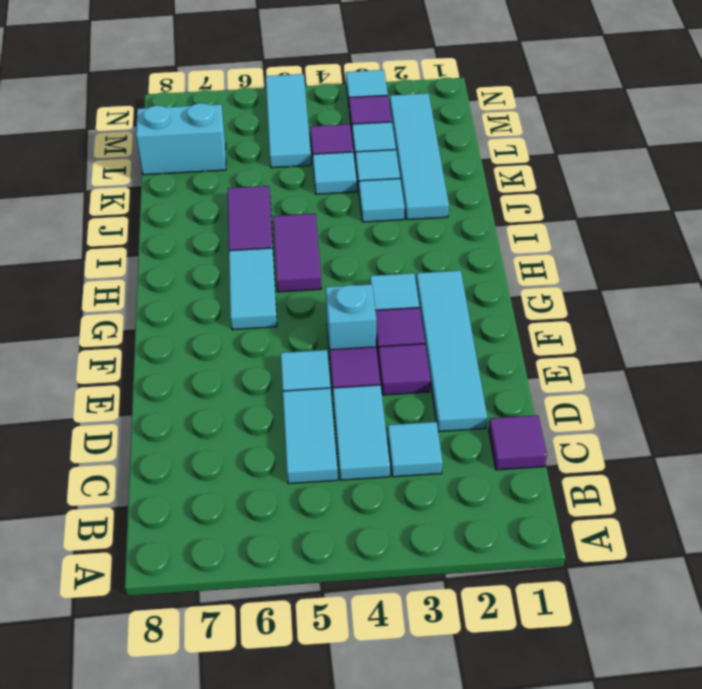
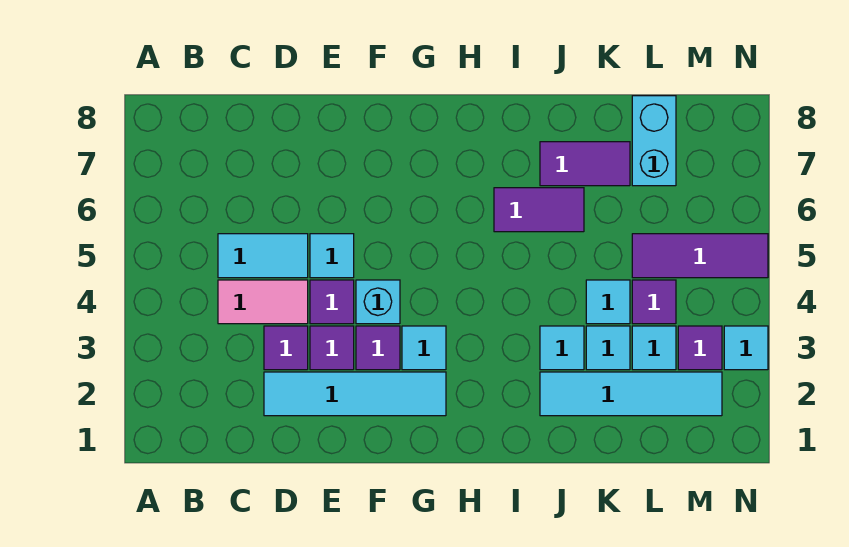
purple 1x1 tile [489,415,547,470] -> purple 1x1 tile moved to [264,326,308,370]
cyan 1x1 tile [388,422,443,477] -> none
cyan 1x2 tile [333,385,390,480] -> pink 1x2 tile [218,280,308,324]
cyan 1x2 tile [229,248,277,330] -> none
purple 1x2 tile [273,214,321,292] -> purple 1x2 tile moved to [540,142,630,186]
cyan 1x3 tile [266,74,311,168] -> purple 1x3 tile [632,234,768,278]

